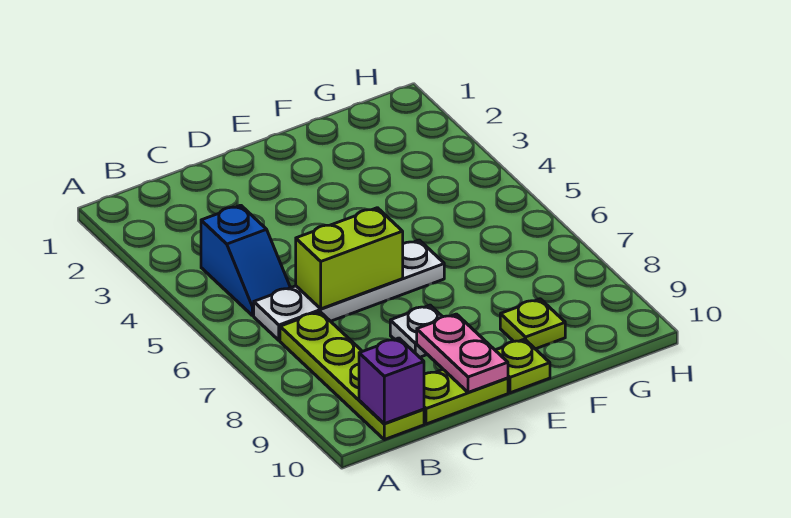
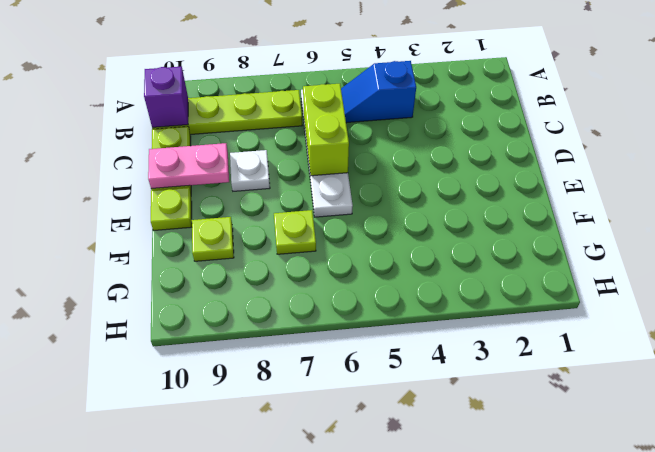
none -> lime 1x1 plate [274,210,316,254]

